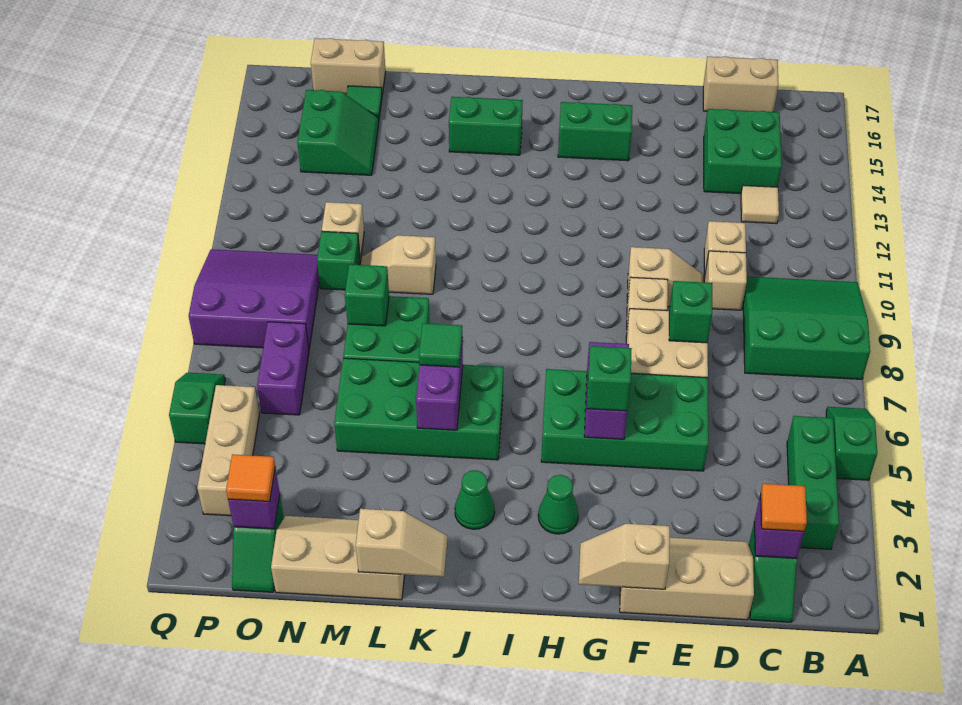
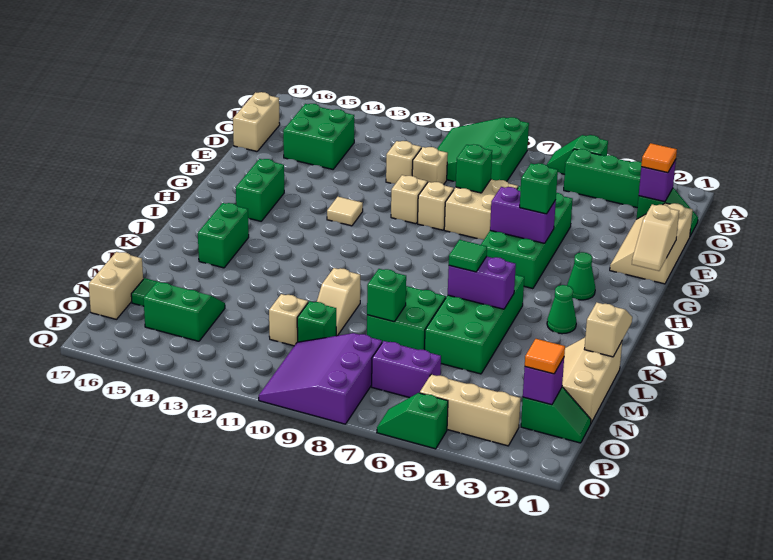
tan 1x1 tile [741,186,779,224] -> tan 1x1 tile moved to [327,197,363,226]

